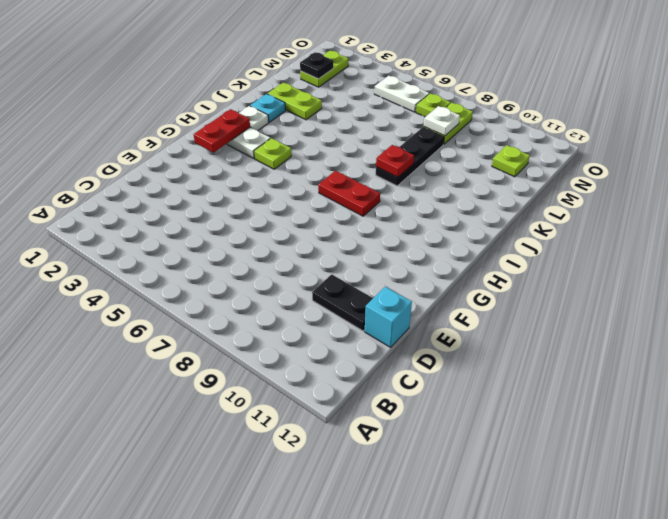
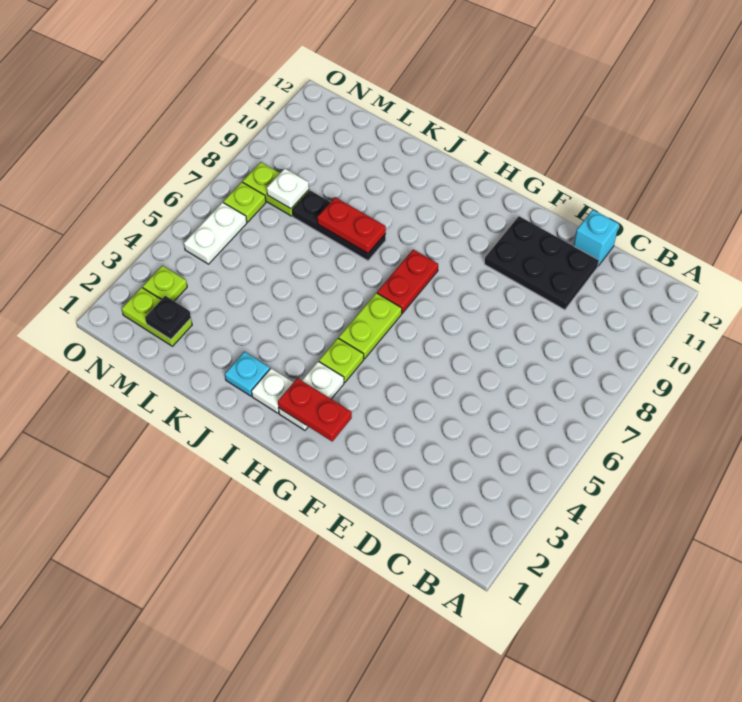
black 1x2 plate [312,274,373,331] -> black 2x3 plate [484,216,599,310]
red 1x1 plate [376,145,414,177] -> red 1x2 plate [317,197,386,253]
lime 1x2 plate [268,83,322,120] -> lime 1x2 plate moved to [339,293,402,359]
lime 1x1 plate [492,145,530,177] -> lime 1x1 plate moved to [143,265,187,301]

